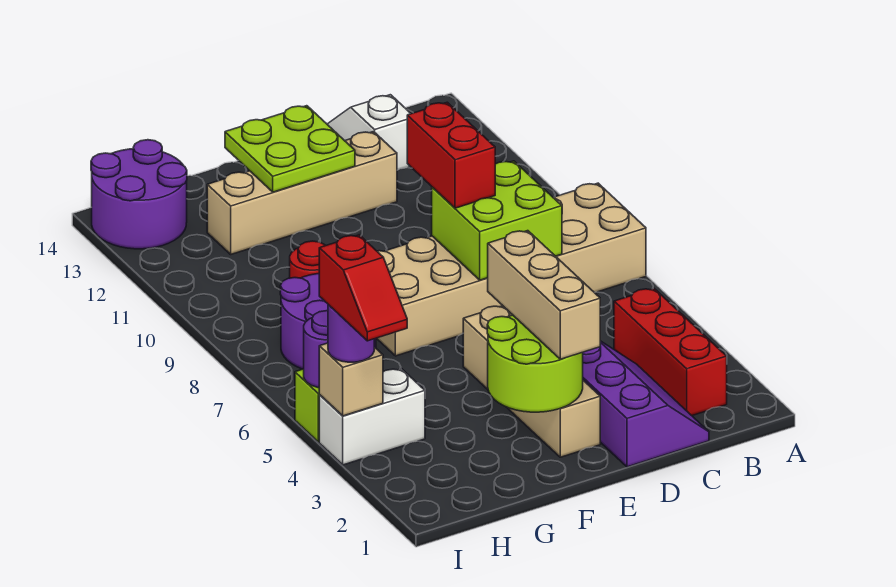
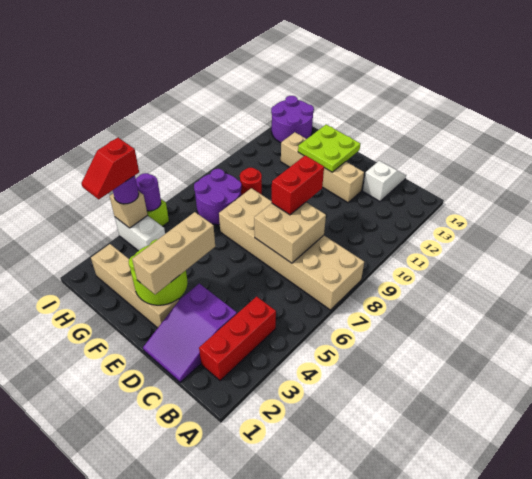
purple 2x3 slope [583,341,709,467] -> purple 2x3 slope turned to [143,283,237,382]
lime 2x2 brick [432,161,562,280] -> tan 2x2 brick [254,202,326,263]
tan 1x4 brick [463,306,600,457] -> tan 1x4 brick turned to [91,244,179,328]

